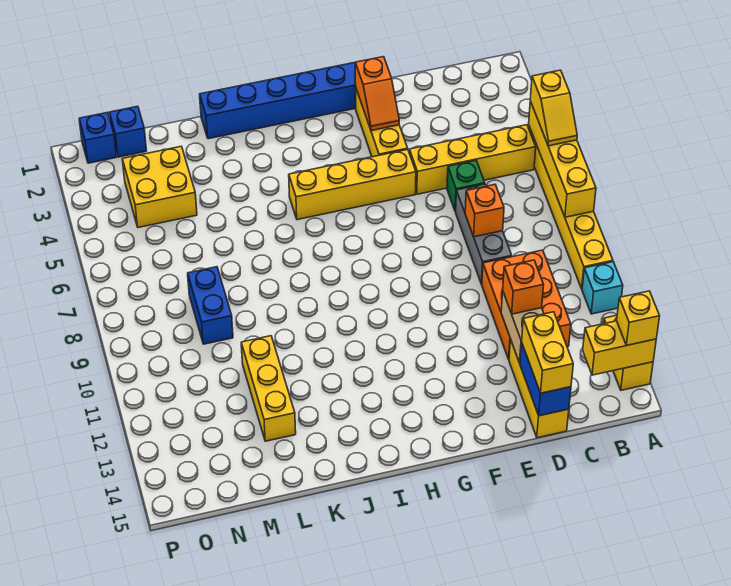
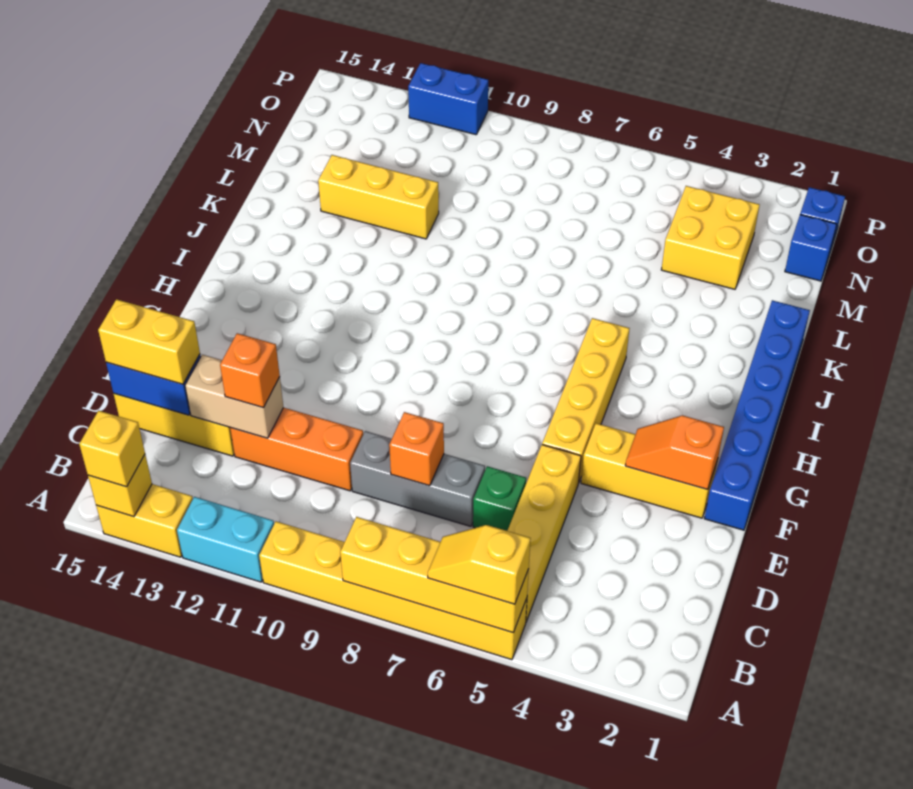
cyan 1x1 brick [582,262,623,314] -> cyan 1x2 brick [177,497,274,582]
yellow 1x2 brick [583,321,656,375] -> yellow 1x1 brick [88,455,152,517]
orange 2x3 brick [482,250,571,359] -> orange 1x3 brick [230,408,363,491]
blue 1x2 brick [188,267,233,344] -> blue 1x2 brick moved to [408,63,488,135]

